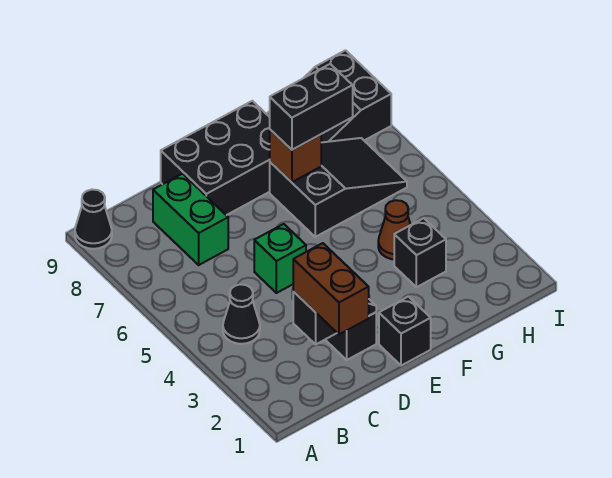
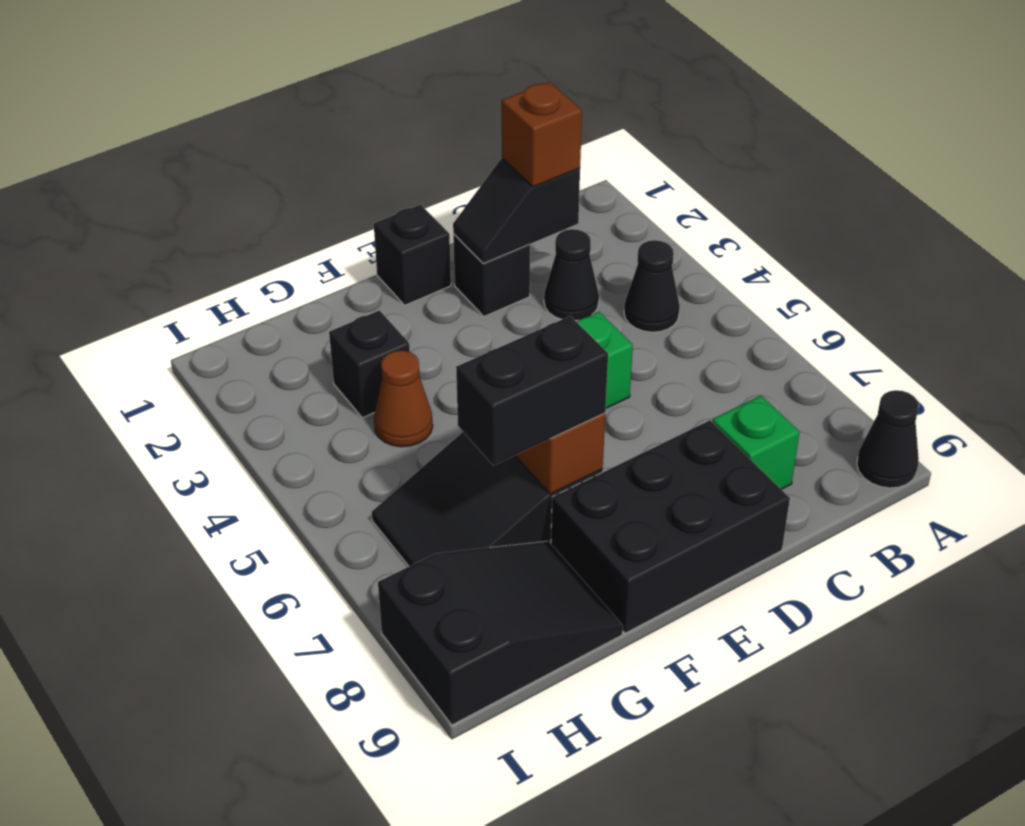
brown 1x2 brick [293,243,369,334] -> brown 1x1 brick [502,82,582,187]
none -> black 1x1 cone [544,229,599,320]
green 1x2 brick [153,174,228,265] -> green 1x1 brick [712,396,799,489]

